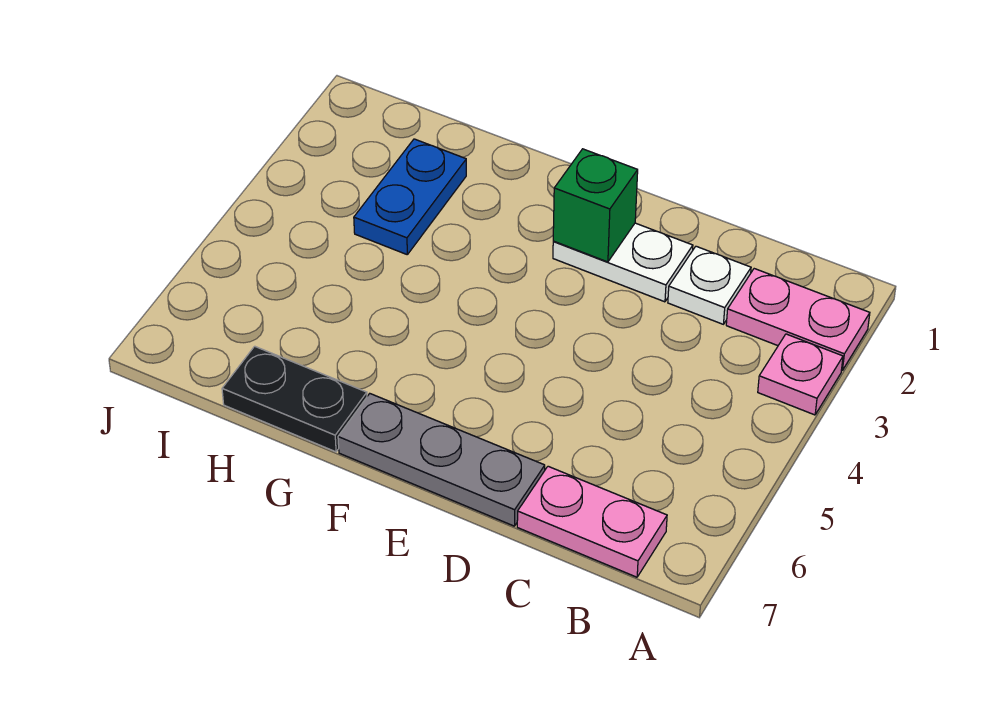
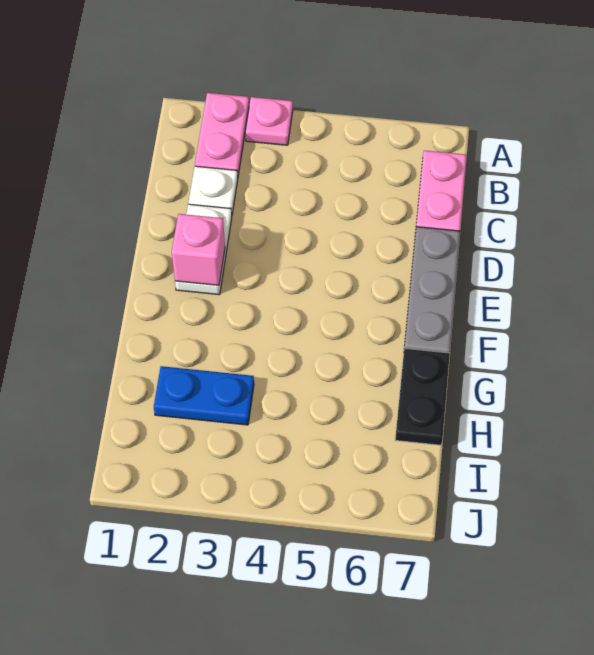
green 1x1 brick [553,149,638,262] -> pink 1x1 brick [172,214,225,285]

